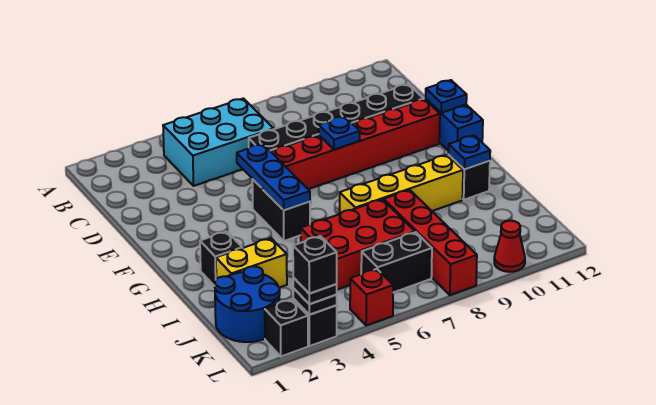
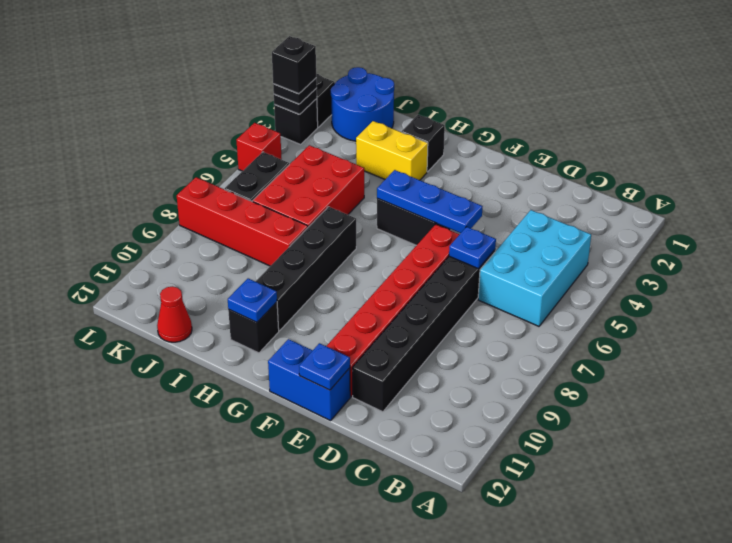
blue 1x1 plate [319,116,360,150] -> blue 1x1 plate moved to [449,227,496,269]
yellow 1x4 brick [340,155,463,214] -> black 1x4 brick [256,207,356,331]
yellow 1x2 brick [216,238,287,288] -> yellow 1x2 brick turned to [356,121,428,180]
red 1x1 cone [494,221,525,272] -> red 1x1 cone moved to [157,286,192,342]

